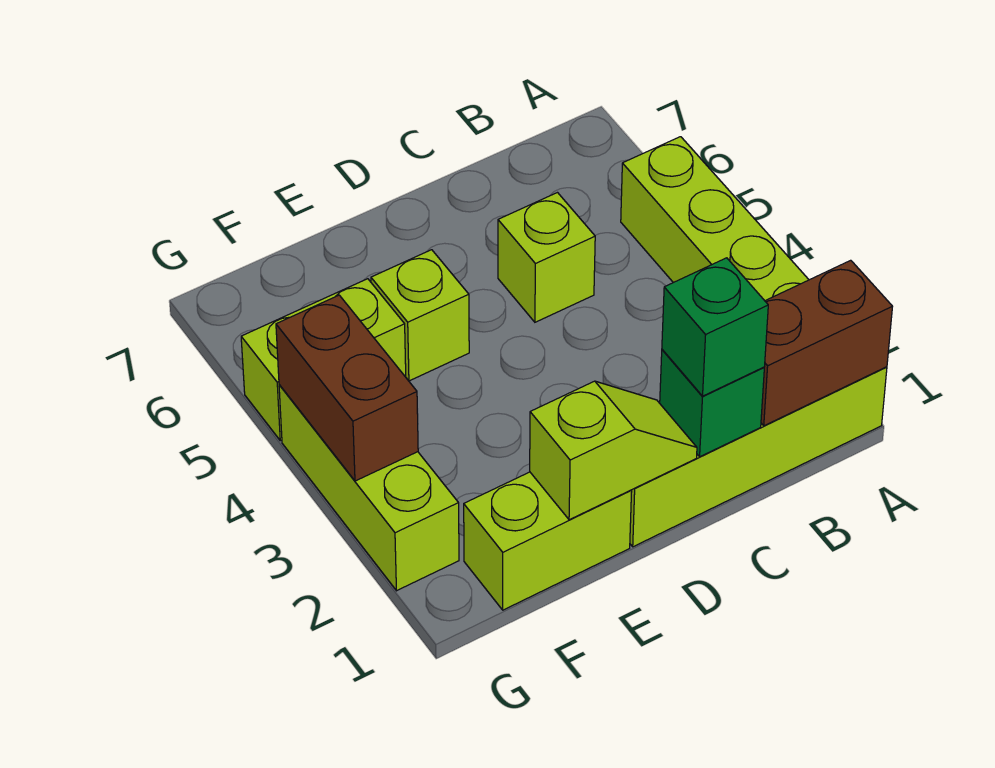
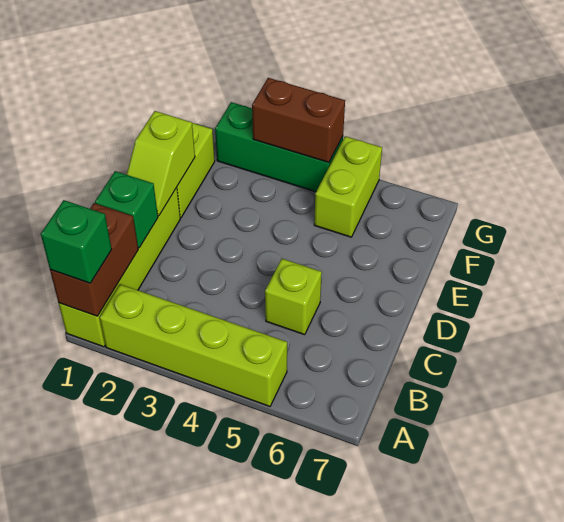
green 1x1 brick [662,258,768,396] -> green 1x1 brick moved to [41,200,112,283]
lime 1x1 brick [371,250,469,381] -> none
lime 1x3 brick [279,385,459,591] -> green 1x3 brick [215,102,343,192]

